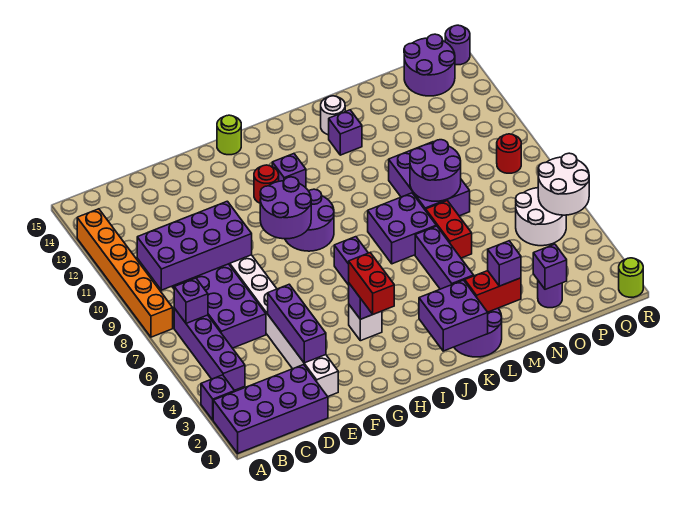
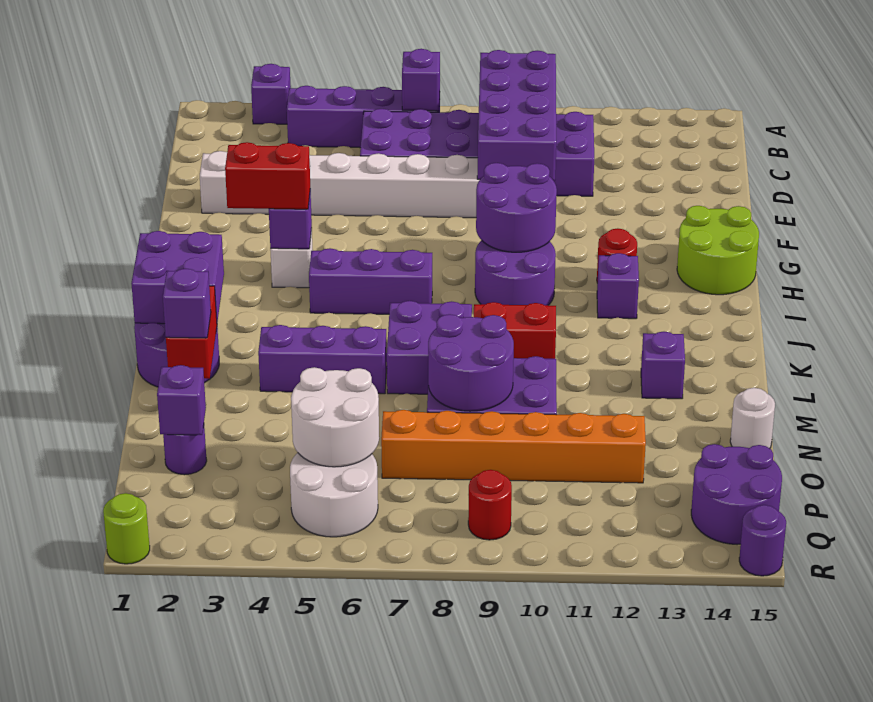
purple 2x4 brick [213,365,328,453] -> none
orange 1x6 brick [77,209,173,337] -> orange 1x6 brick moved to [381,410,646,483]
purple 1x3 brick [268,284,326,363] -> none
lime 1x1 round brick [217,115,241,155] -> lime 2x2 round brick [677,206,759,295]
white 1x1 round brick [321,96,345,135] -> white 1x1 round brick moved to [730,388,775,448]
red 1x2 brick [426,201,472,258] -> red 1x2 brick moved to [474,302,556,359]
white 2x2 round brick [538,153,589,215] -> white 2x2 round brick moved to [291,367,379,467]

